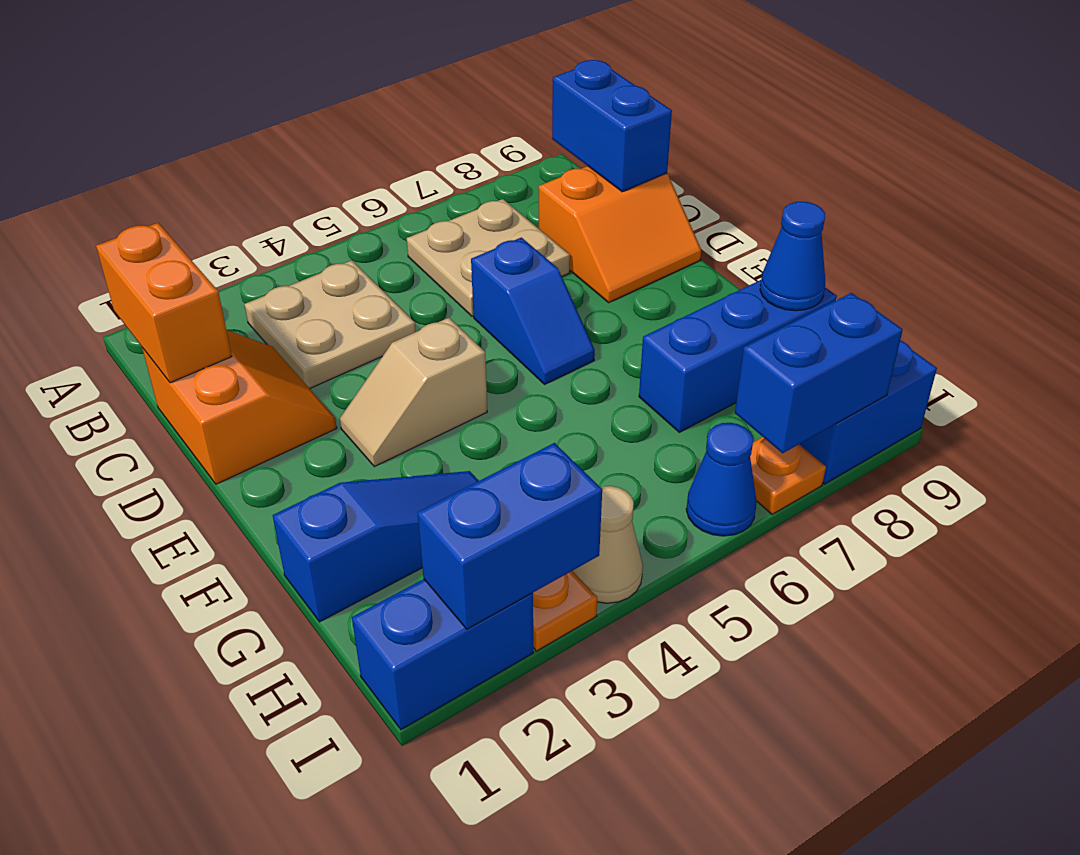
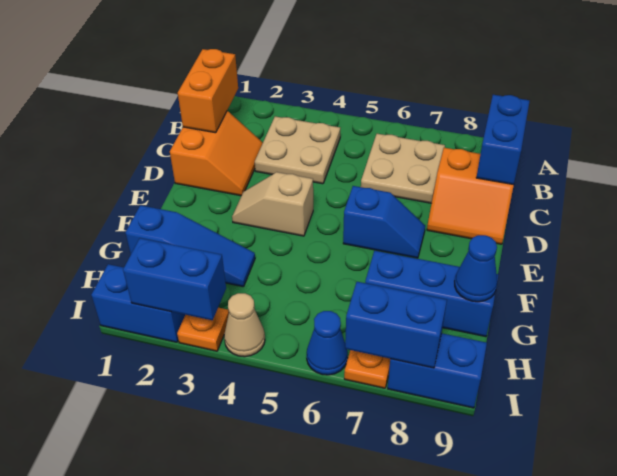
blue 1x2 slope [471,237,595,384] -> blue 1x2 slope turned to [343,186,425,258]

